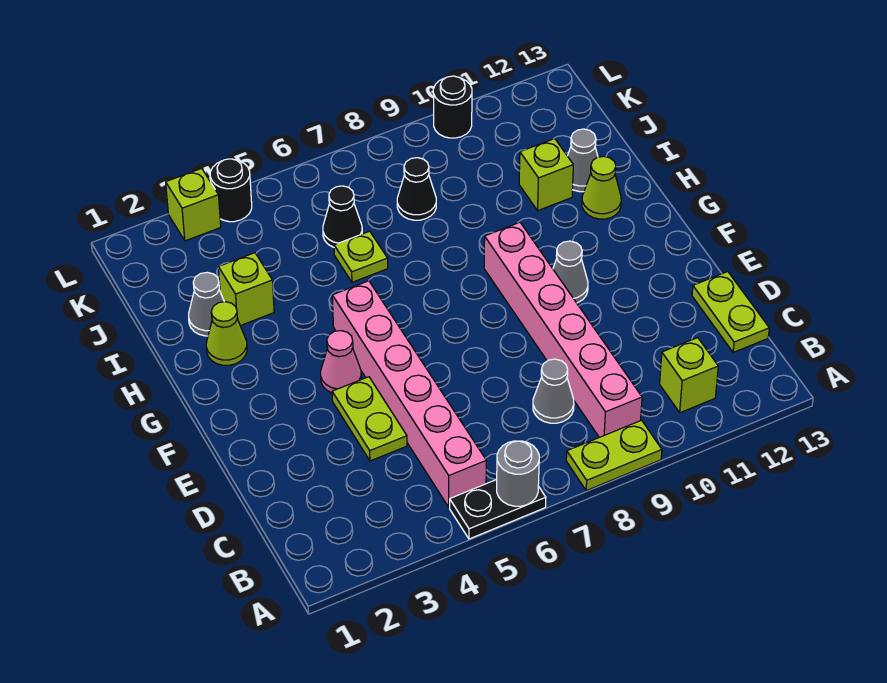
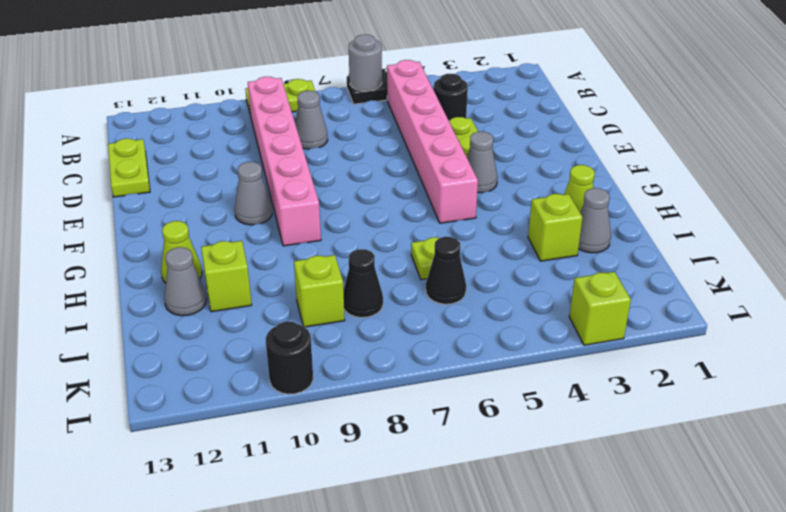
lime 1x1 brick [660,338,718,413] -> lime 1x1 brick moved to [294,255,345,327]
pink 1x1 cone [321,331,361,393] -> grey 1x1 cone [467,132,498,193]
black 1x1 round brick [210,159,252,222] -> black 1x1 round brick moved to [433,74,468,121]

